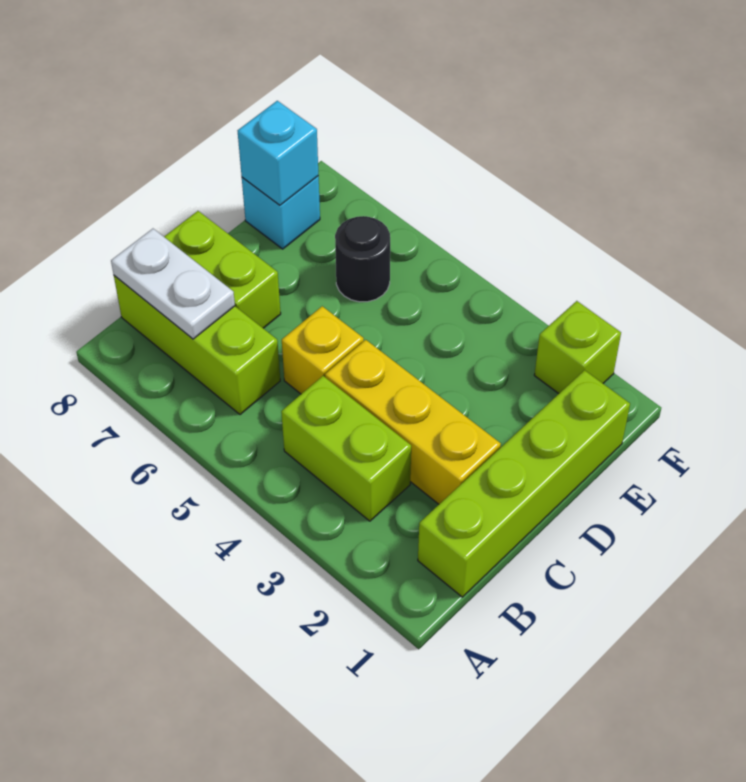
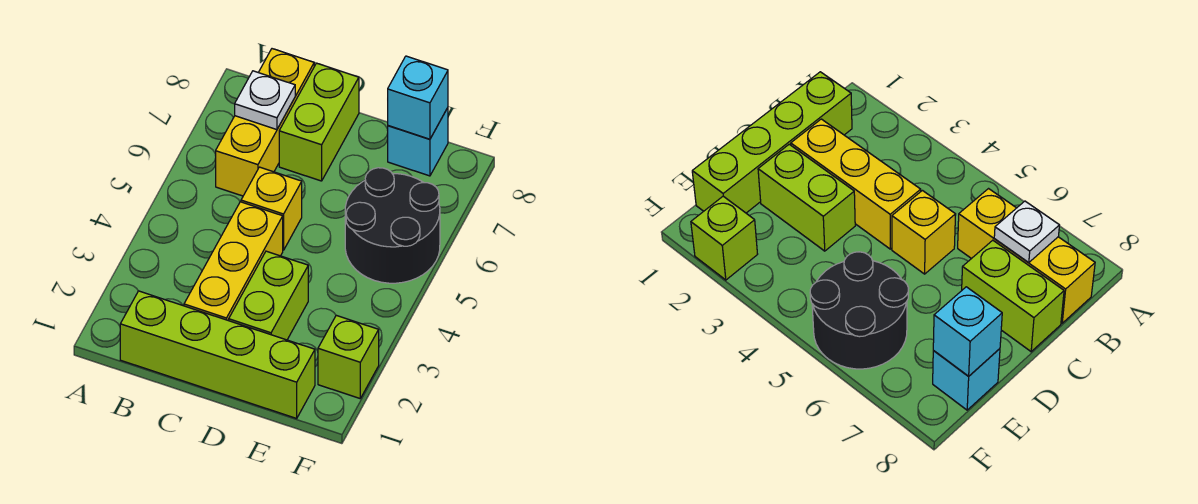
lime 1x2 brick [281,376,411,521] -> lime 1x2 brick moved to [229,251,308,340]
lime 1x3 brick [114,276,280,415] -> yellow 1x3 brick [216,49,314,196]
white 1x2 plate [111,229,235,339] -> white 1x1 plate [235,71,295,129]
black 1x1 round brick [335,216,390,302] -> black 2x2 round brick [345,168,440,283]

